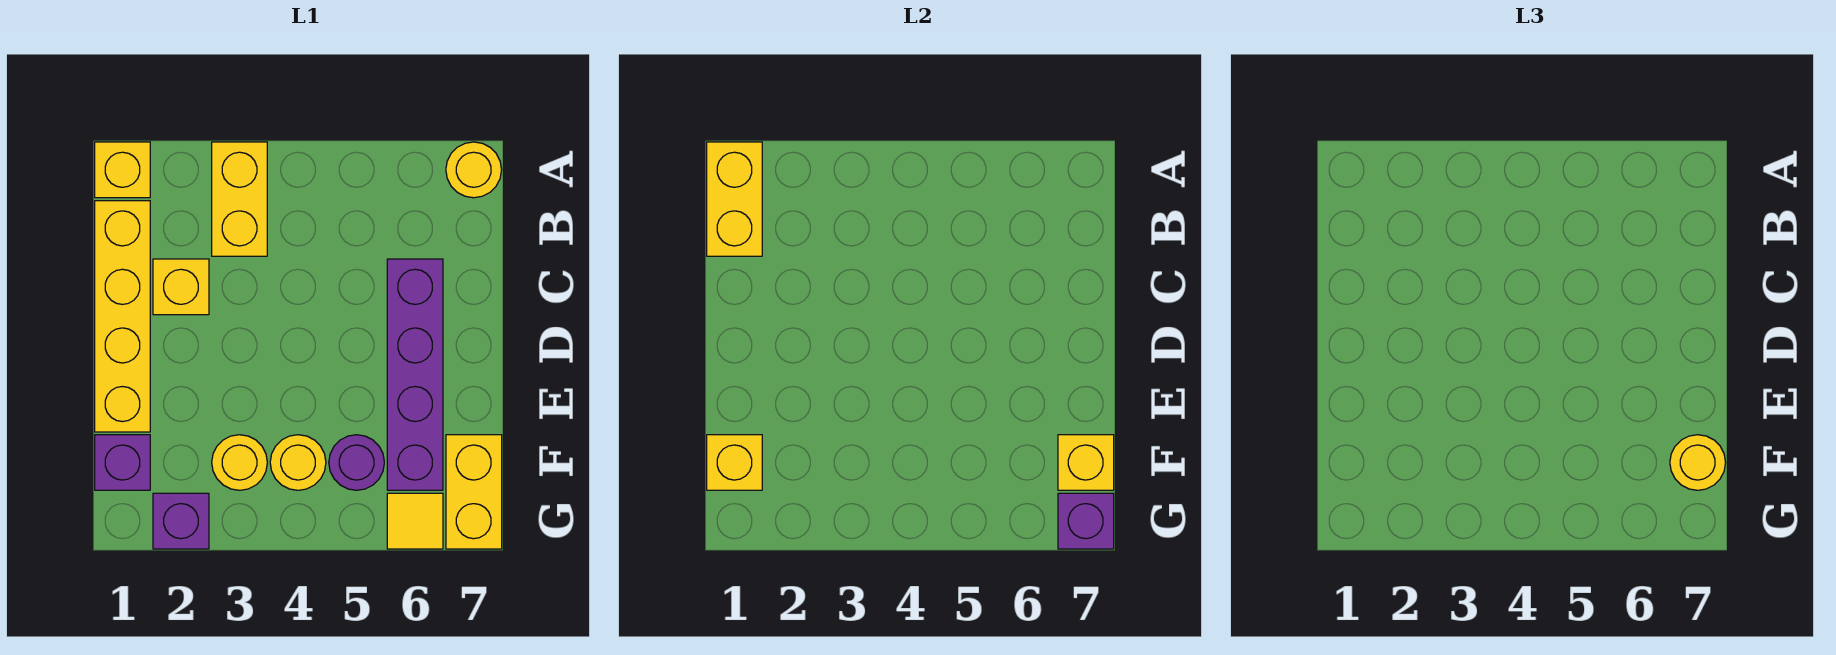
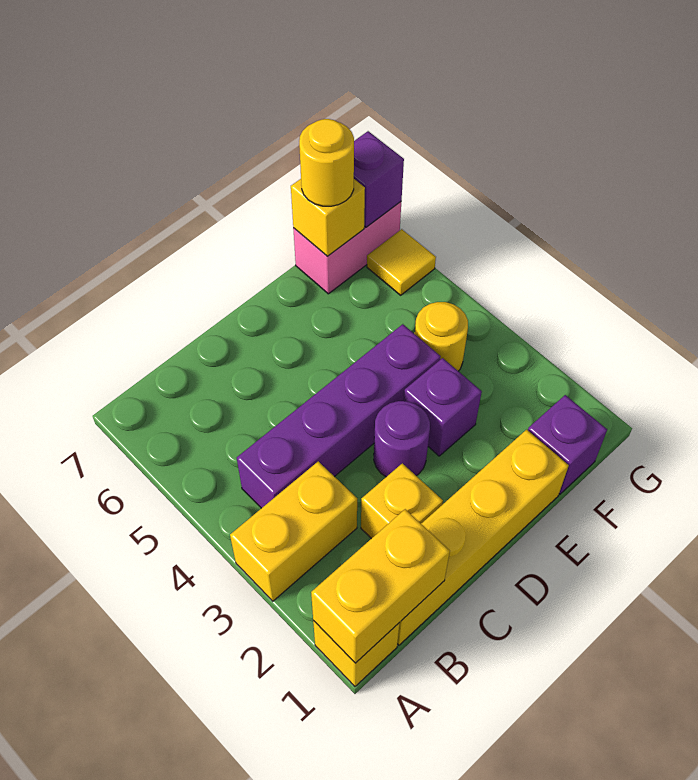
yellow 1x1 round brick [446,142,502,198] -> none
purple 1x4 brick [387,259,443,490] -> purple 1x4 brick moved to [237,324,441,508]
yellow 1x1 brick [707,435,762,490] -> none
yellow 1x1 round brick [212,435,267,490] -> none
purple 1x1 round brick [329,435,384,490] -> purple 1x1 round brick moved to [374,401,430,477]
yellow 1x2 brick [446,435,502,549] -> pink 1x2 brick [293,202,401,294]
purple 1x1 brick [153,493,209,549] -> purple 1x1 brick moved to [404,358,482,456]

